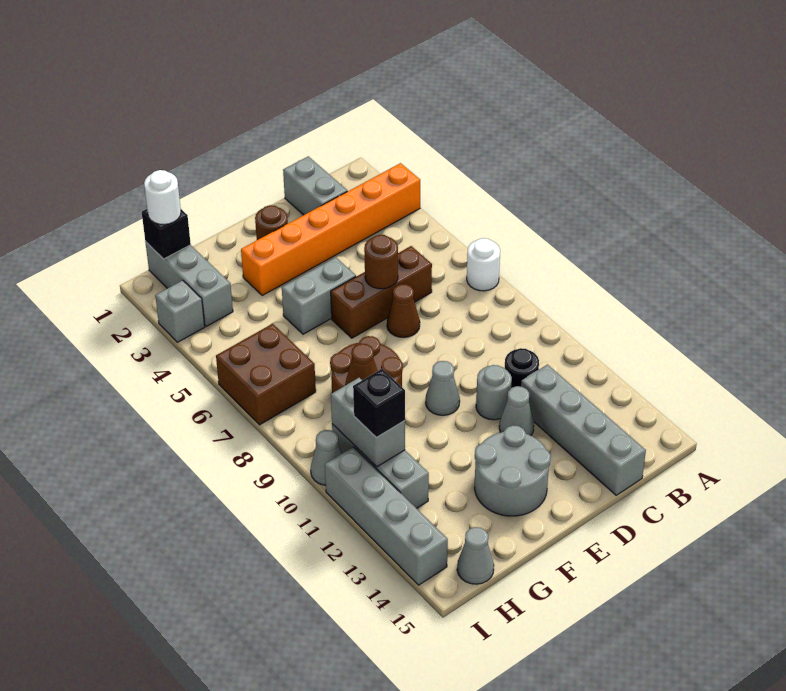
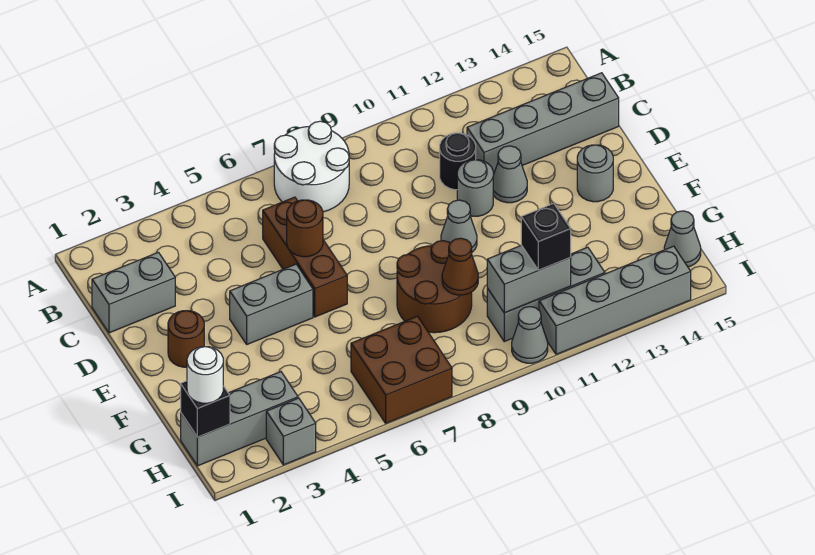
orange 1x6 brick [241,163,420,296] -> none
white 1x1 round brick [467,238,500,291] -> white 2x2 round brick [274,121,349,212]
brown 1x1 cone [387,284,420,337] -> none
grey 1x2 brick [282,257,356,334] -> grey 1x2 brick turned to [230,264,313,344]
grey 2x2 round brick [475,425,551,516] -> grey 1x1 round brick [577,145,613,202]

